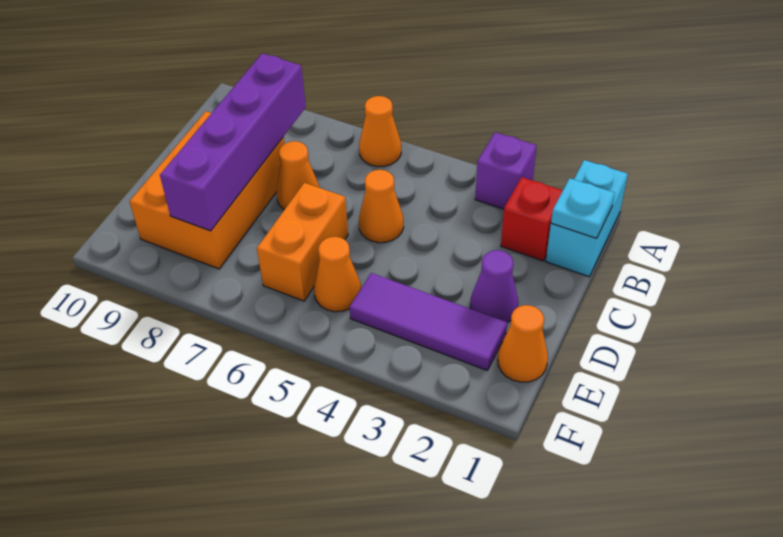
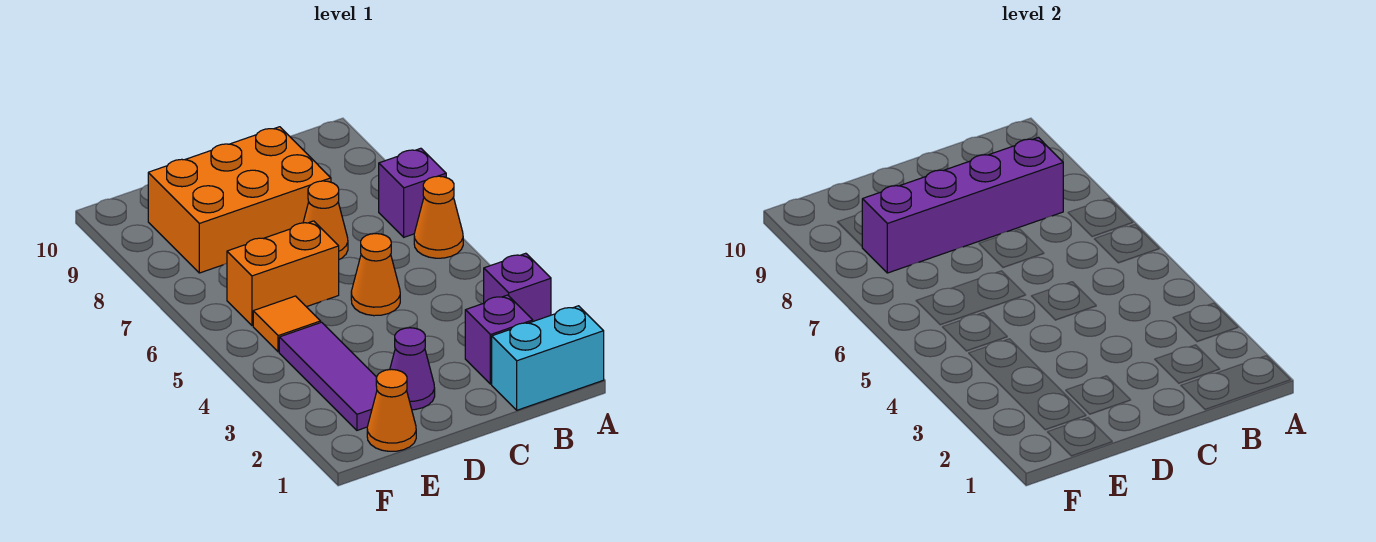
none -> purple 1x1 brick [379,148,446,237]
cyan 1x1 plate [551,178,615,238] -> none
red 1x1 brick [501,177,563,261] -> purple 1x1 brick [465,295,533,384]
orange 1x1 cone [314,237,361,312] -> orange 1x1 tile [253,296,321,352]

